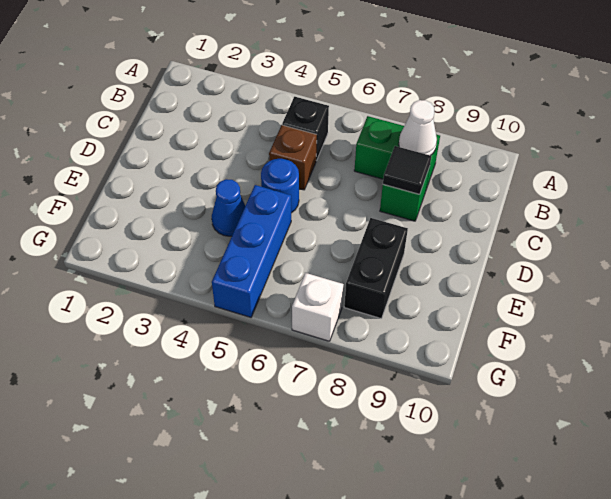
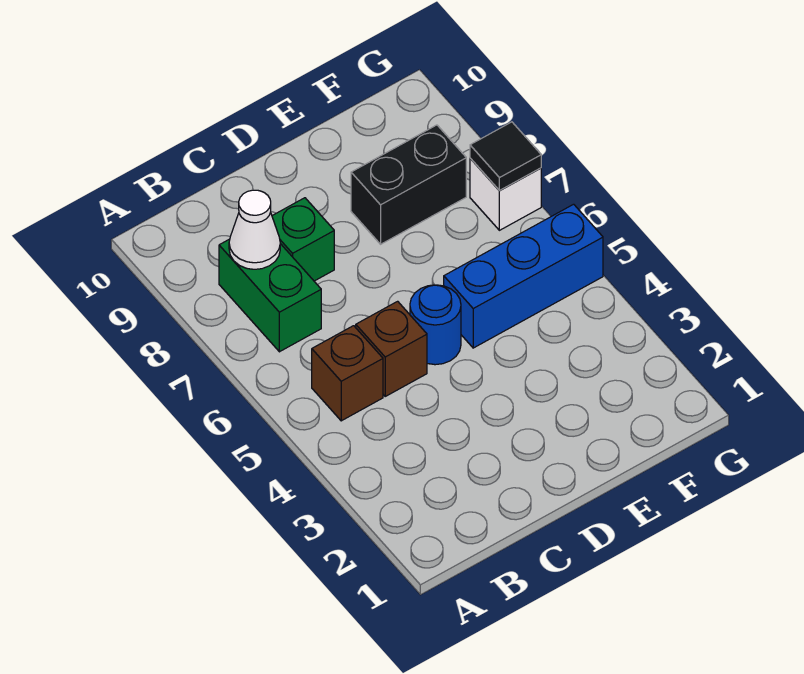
black 1x1 brick [282,97,329,161] -> brown 1x1 brick [312,326,383,421]
black 1x1 tile [383,146,431,194] -> black 1x1 tile moved to [470,122,541,190]
blue 1x1 cone [212,179,245,236] -> none

